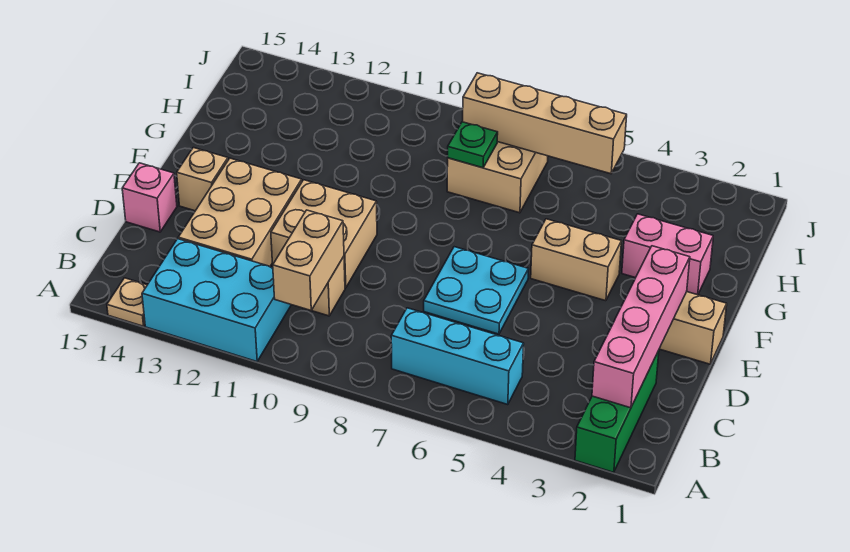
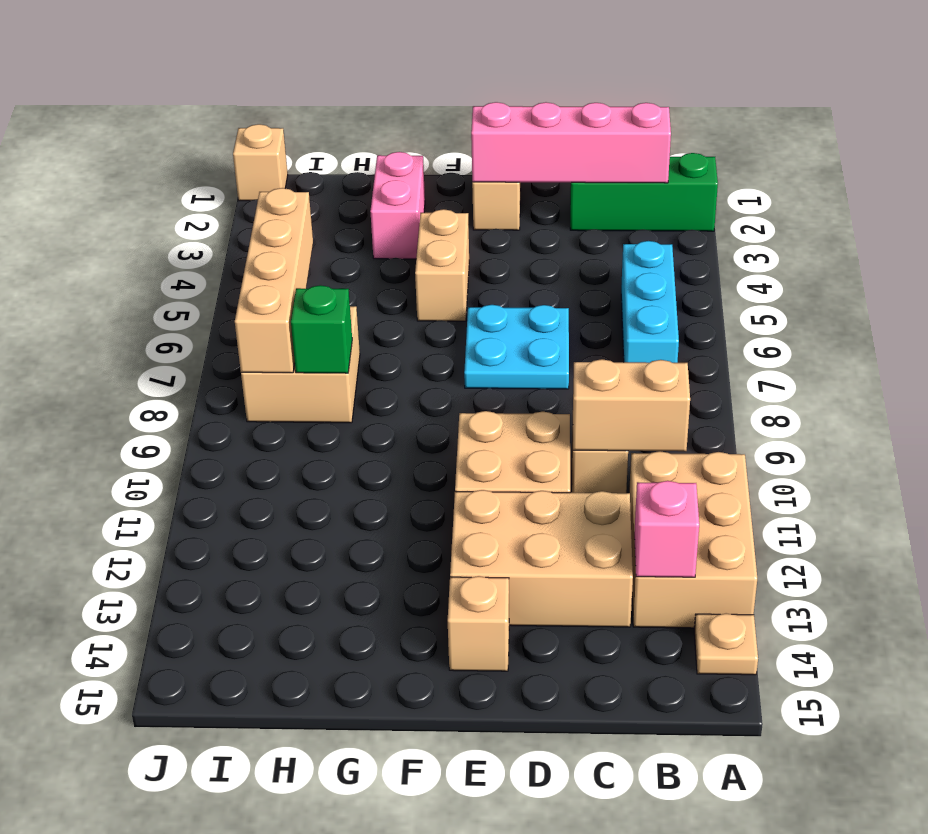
cyan 2x3 brick [142,239,291,362] -> tan 2x3 brick [629,451,757,628]
pink 1x1 brick [122,163,177,232] -> pink 1x1 brick moved to [634,481,699,577]
green 1x1 plate [448,122,498,168] -> green 1x1 brick [291,285,352,373]
none -> tan 1x1 brick [233,124,288,201]

